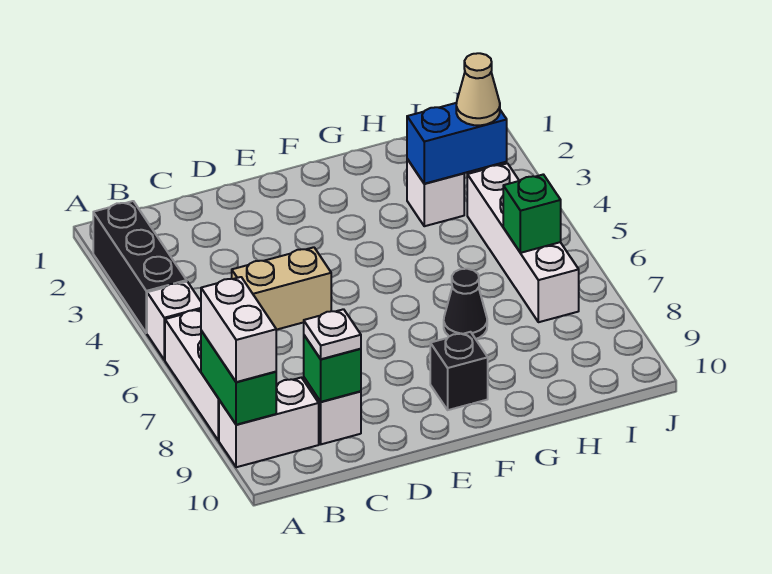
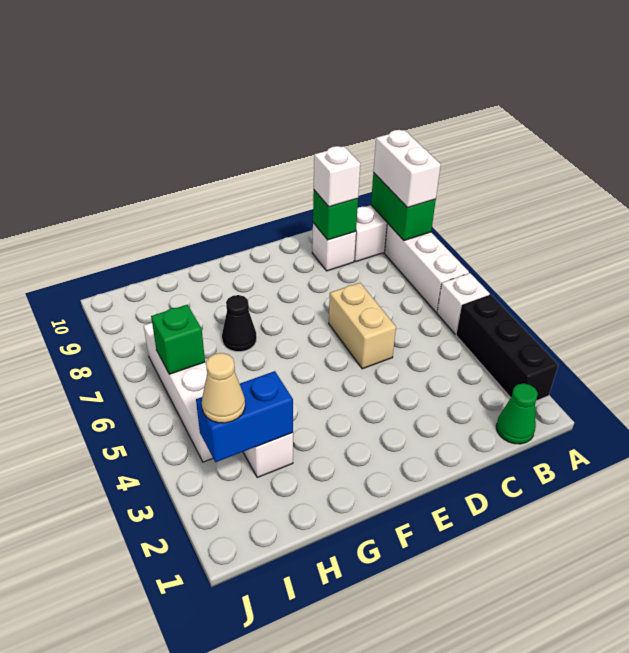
none -> green 1x1 cone [496,383,538,444]
tan 1x2 brick [232,247,331,330] -> tan 1x2 brick turned to [329,283,396,369]
white 1x1 plate [304,309,361,359] -> white 1x1 brick [314,146,360,207]
black 1x1 brick [430,332,488,410] -> none

